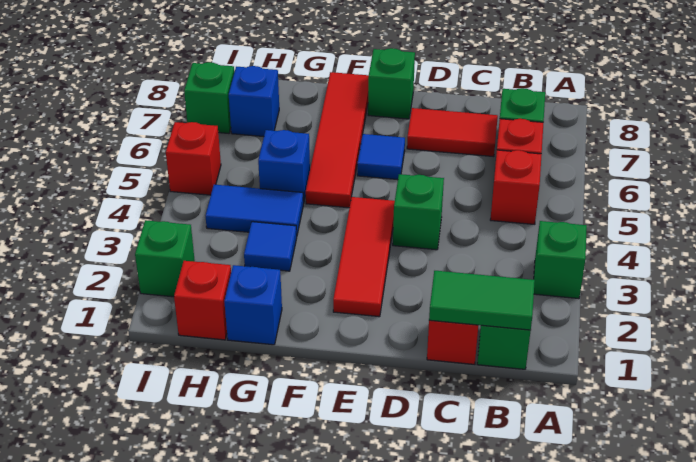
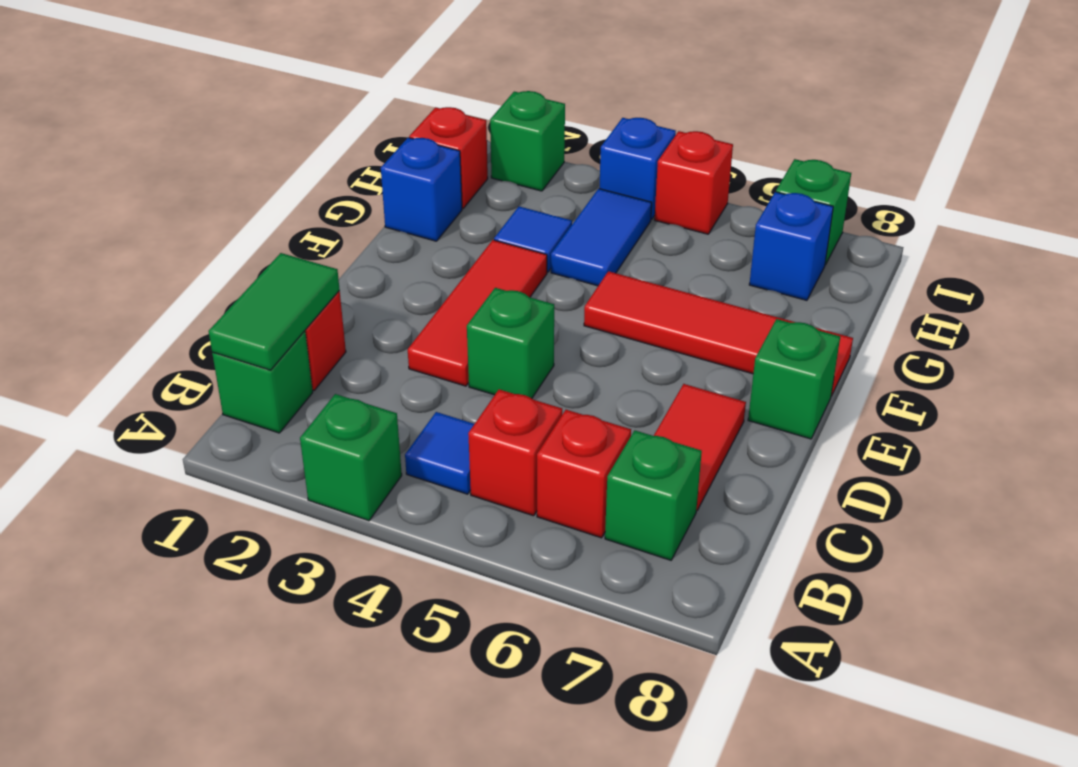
red 1x3 tile [333,197,395,317] -> red 1x3 tile turned to [408,240,547,386]
blue 1x1 tile [357,134,405,180] -> blue 1x1 tile moved to [405,412,474,494]
blue 1x1 brick [258,130,310,203] -> blue 1x1 brick moved to [599,118,676,220]

